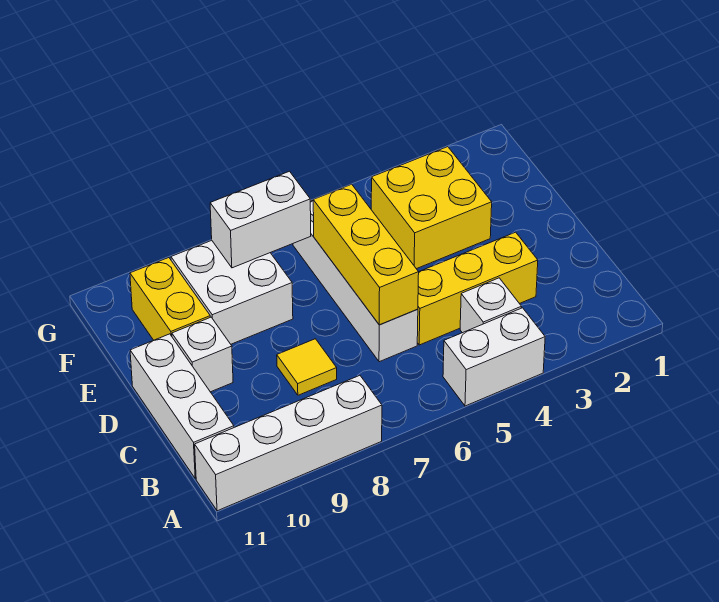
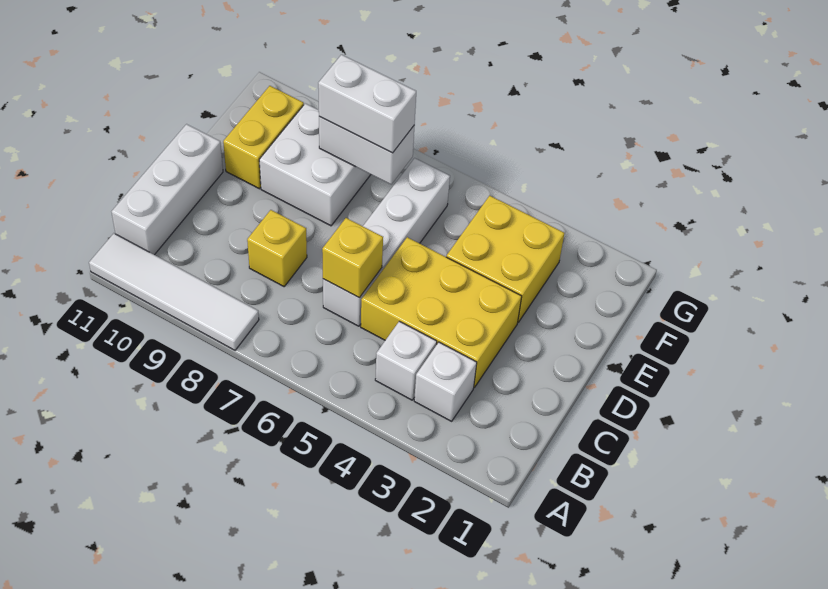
white 1x2 brick [443,308,545,406] -> white 1x2 brick moved to [318,55,416,153]
white 1x4 brick [195,376,382,511] -> white 1x4 tile [89,233,259,350]
yellow 1x3 brick [417,232,538,345] -> yellow 2x3 brick [361,237,522,387]
yellow 1x3 brick [313,184,419,325] -> yellow 1x1 brick [322,218,383,298]
yellow 1x1 tile [277,339,337,395] -> yellow 1x1 brick [247,210,307,286]
white 1x1 brick [172,317,233,392] -> white 1x1 brick moved to [414,342,477,421]

